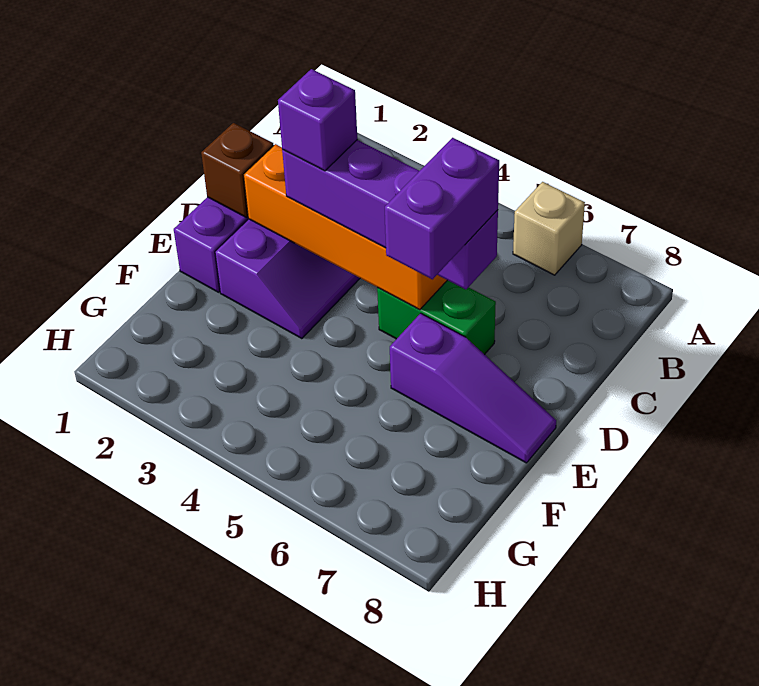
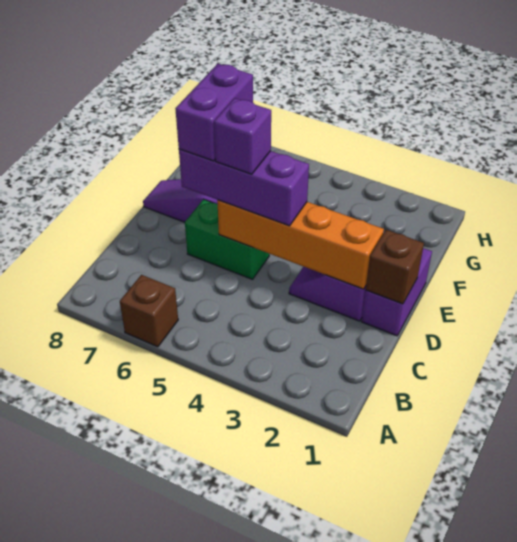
tan 1x1 brick [513,182,585,275] -> brown 1x1 brick [120,275,178,347]
purple 1x4 brick [282,140,498,290] -> purple 1x3 brick [179,149,309,226]
purple 1x1 brick [278,69,357,171] -> purple 1x1 brick moved to [214,98,271,174]

